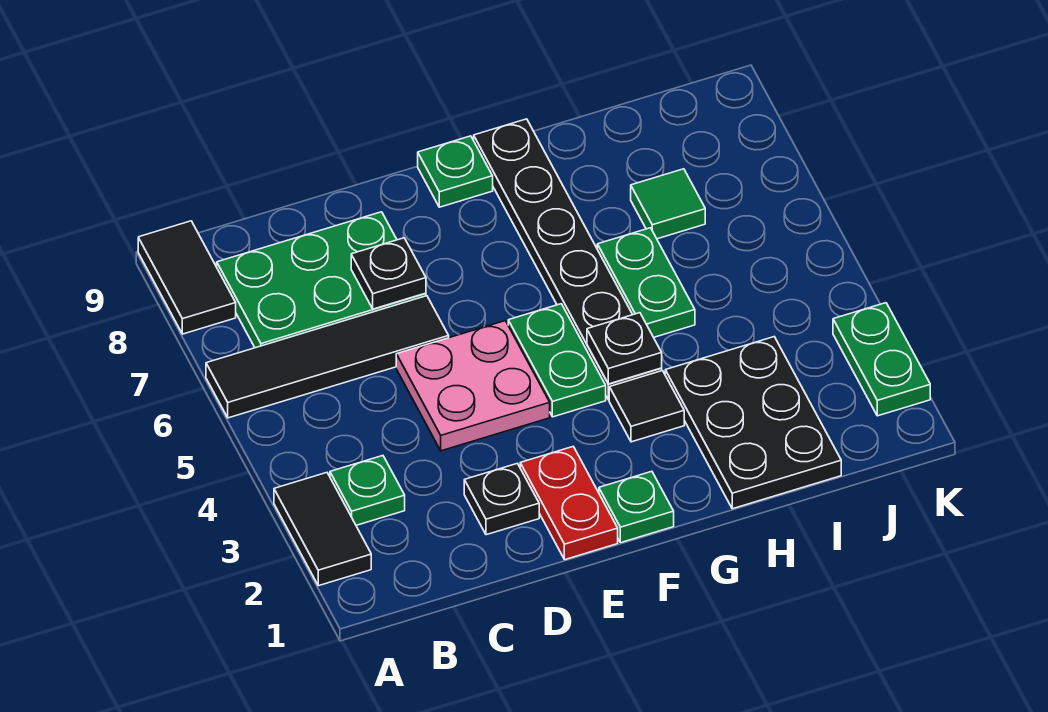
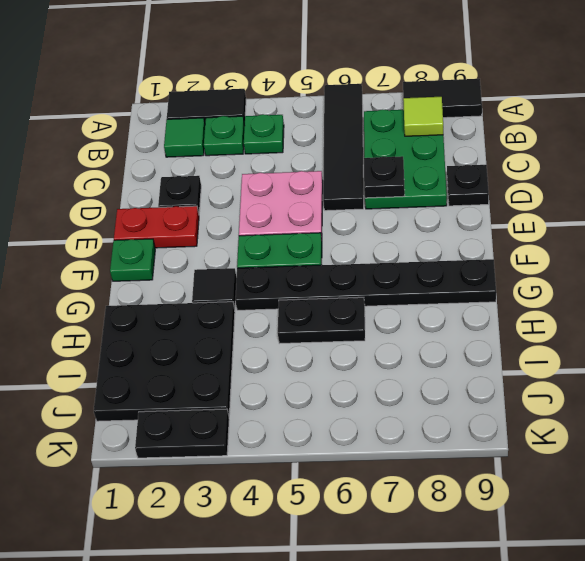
none -> lime 1x1 tile [403,97,443,136]
green 1x1 plate [418,136,493,207] -> green 1x1 plate moved to [244,114,284,154]
black 1x1 plate [587,313,662,384] -> black 1x1 plate moved to [447,165,489,206]
black 2x3 plate [665,337,841,509] -> black 3x3 plate [94,302,235,421]
green 1x2 plate [597,228,695,337] -> black 1x2 plate [278,297,365,344]
green 1x1 tile [631,169,705,239] -> green 1x1 tile moved to [164,118,205,157]
green 1x2 plate [833,303,930,416] -> black 1x2 plate [135,409,229,458]

